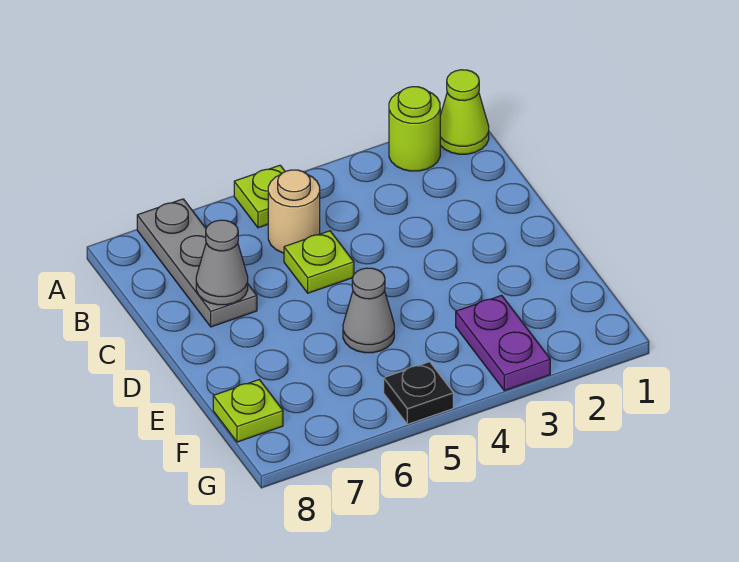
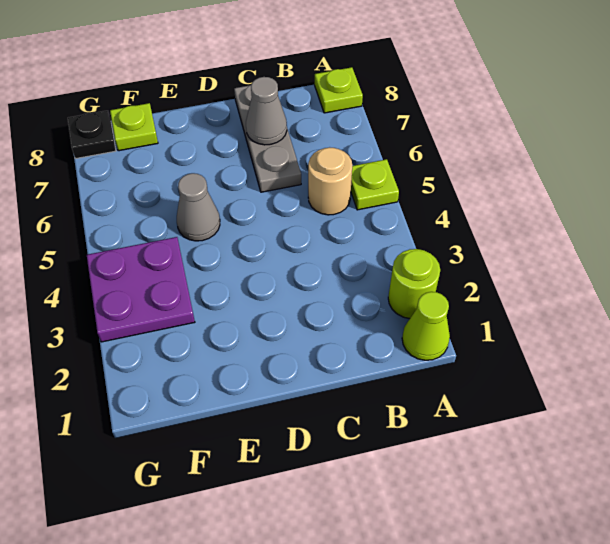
grey 1x3 plate [137,199,257,327] -> grey 1x3 plate turned to [234,85,301,192]
lime 1x1 plate [284,231,354,293] -> lime 1x1 plate moved to [314,67,363,113]
purple 1x2 plate [456,295,550,391] -> purple 2x2 plate [87,237,195,342]
black 1x1 plate [384,362,453,424] -> black 1x1 plate moved to [68,111,116,159]

